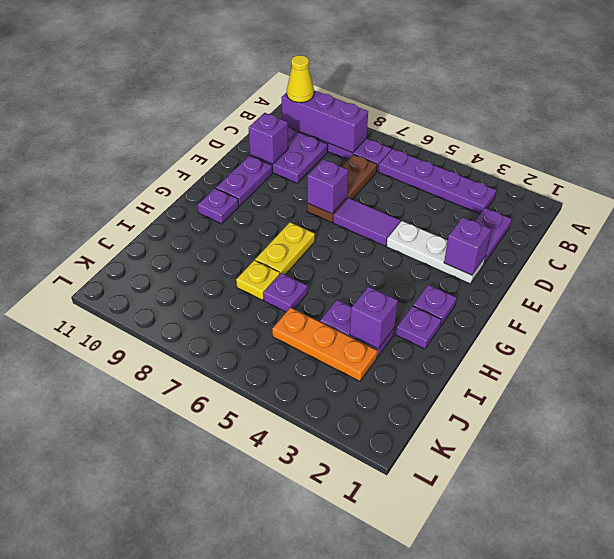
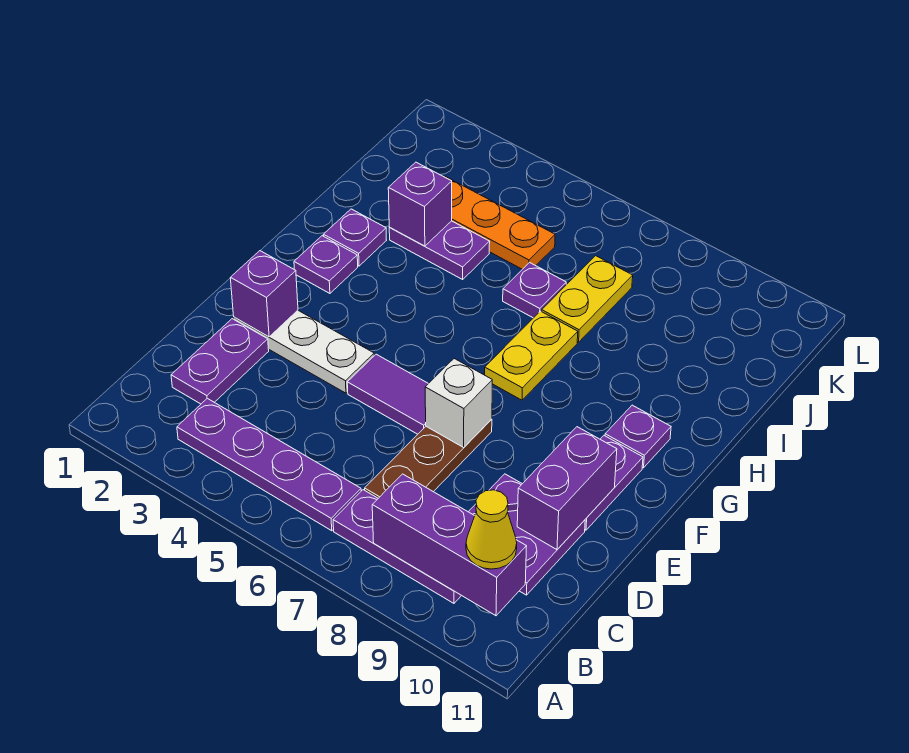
purple 1x1 brick [249,113,288,164] -> purple 1x2 brick [517,427,617,550]
purple 1x1 brick [307,159,348,214] -> white 1x1 brick [425,359,492,447]
yellow 1x1 plate [236,260,280,300] -> yellow 1x2 plate [542,256,633,342]

